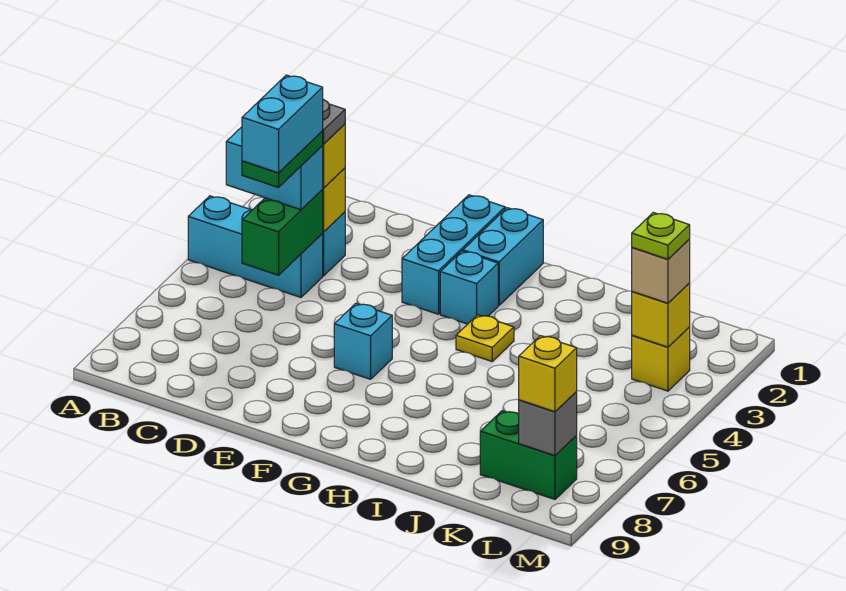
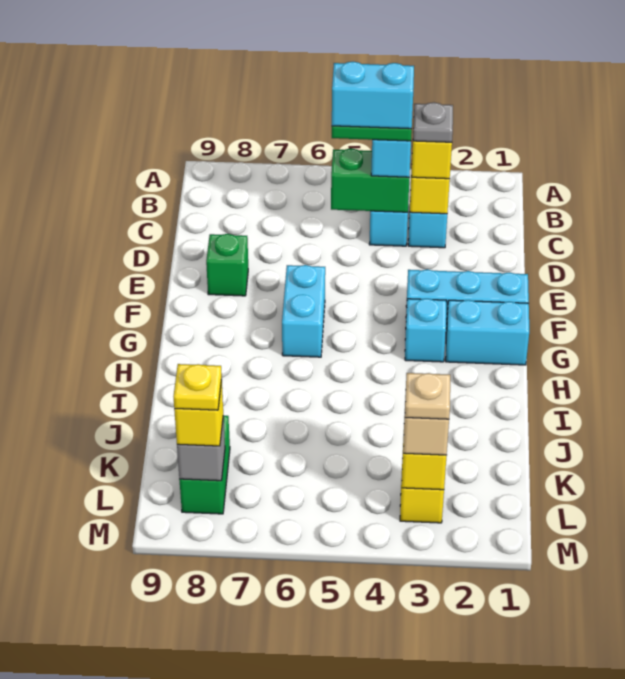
none -> green 1x1 brick [206,234,248,296]
cyan 1x1 brick [334,303,392,379] -> cyan 1x2 brick [282,265,325,357]
yellow 1x1 plate [456,315,514,361] -> yellow 1x1 plate moved to [174,364,222,410]
lime 1x1 plate [632,213,690,259] -> tan 1x1 plate [405,373,450,419]

